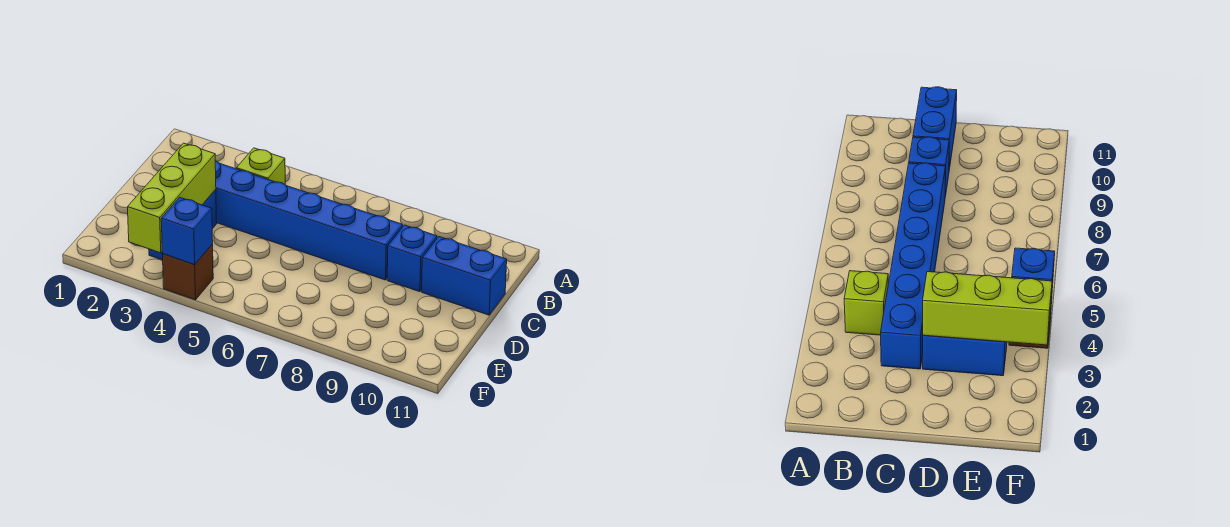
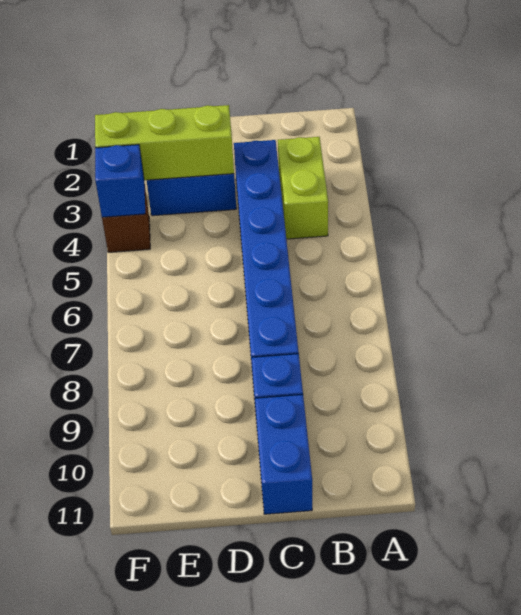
lime 1x1 brick [237,148,285,184] -> lime 1x2 brick [278,137,328,239]

